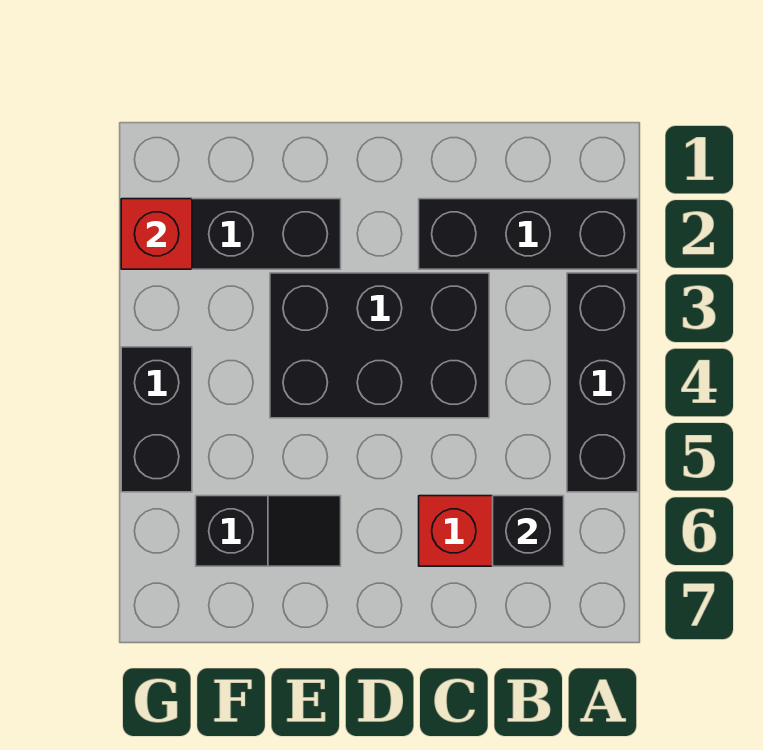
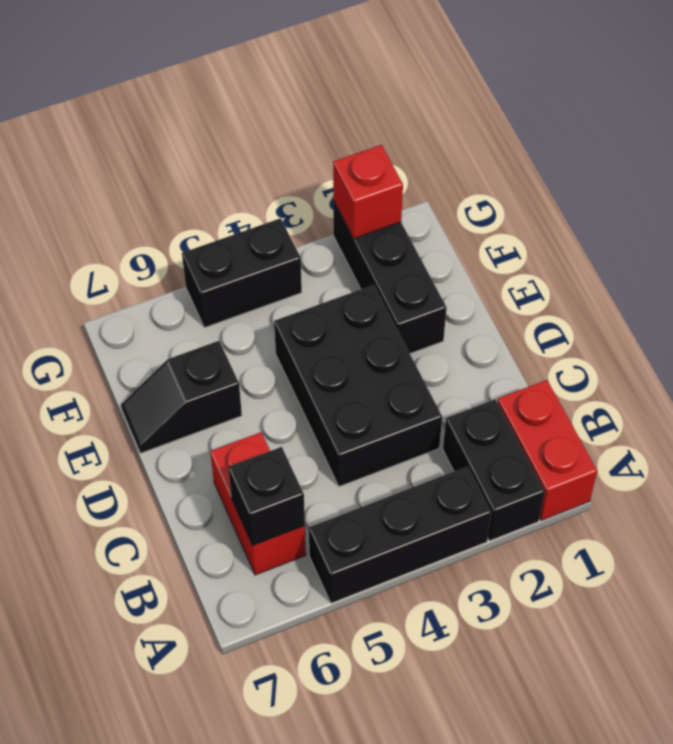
none -> red 1x2 brick [497,380,597,521]
black 1x3 brick [419,199,638,269] -> black 1x2 brick [443,399,545,541]
black 1x2 slope [196,496,341,566] -> black 1x2 slope turned to [121,341,242,453]

